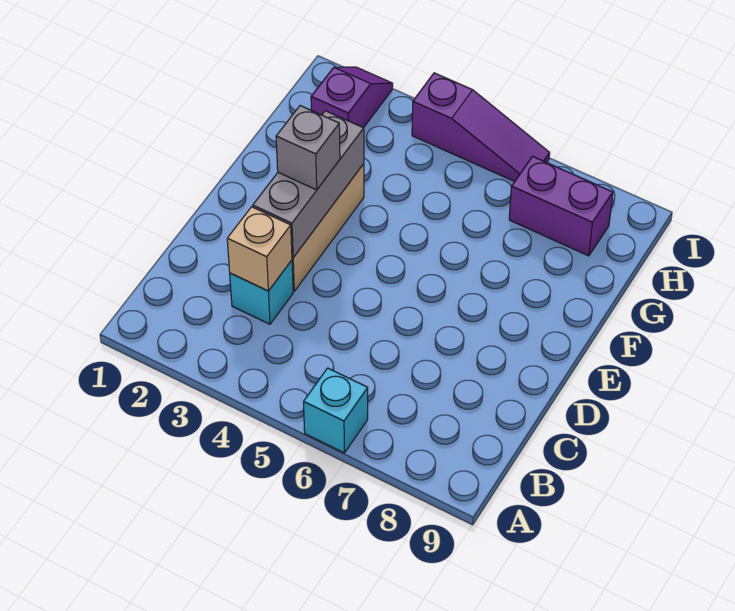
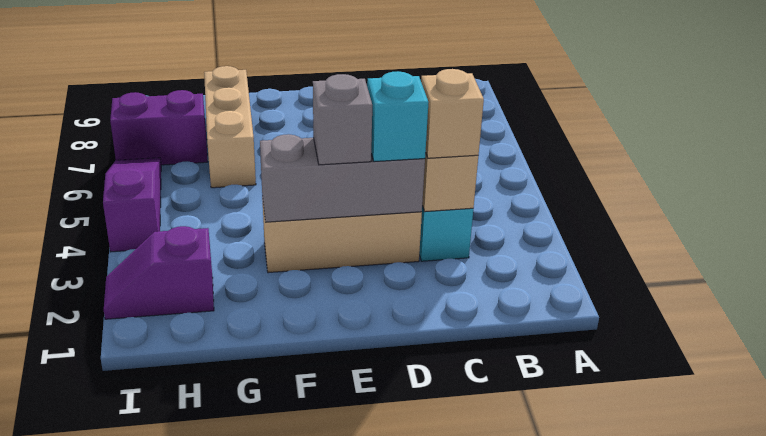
cyan 1x1 brick [304,368,368,453] -> cyan 1x1 brick moved to [367,71,429,162]
none -> tan 1x1 brick [421,69,484,158]
none -> tan 1x3 brick [204,66,256,188]
purple 1x2 brick [509,156,613,256] -> purple 1x2 brick turned to [110,90,207,165]

